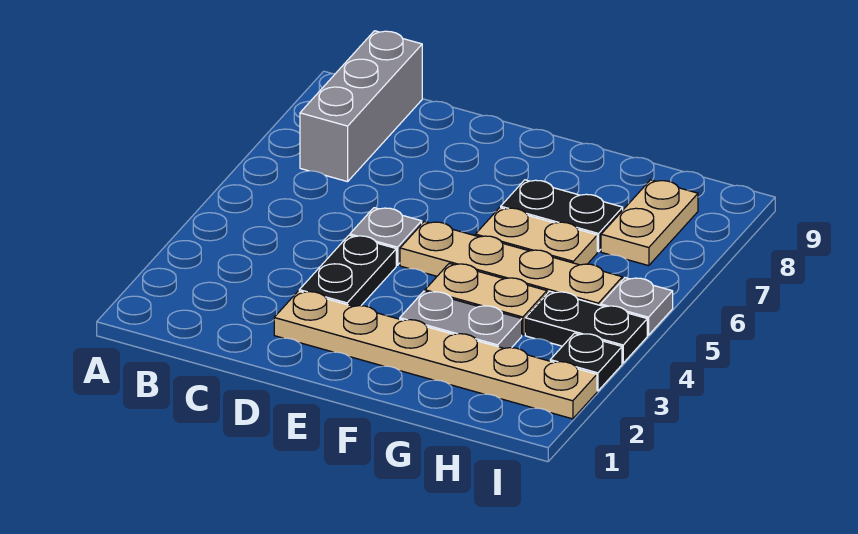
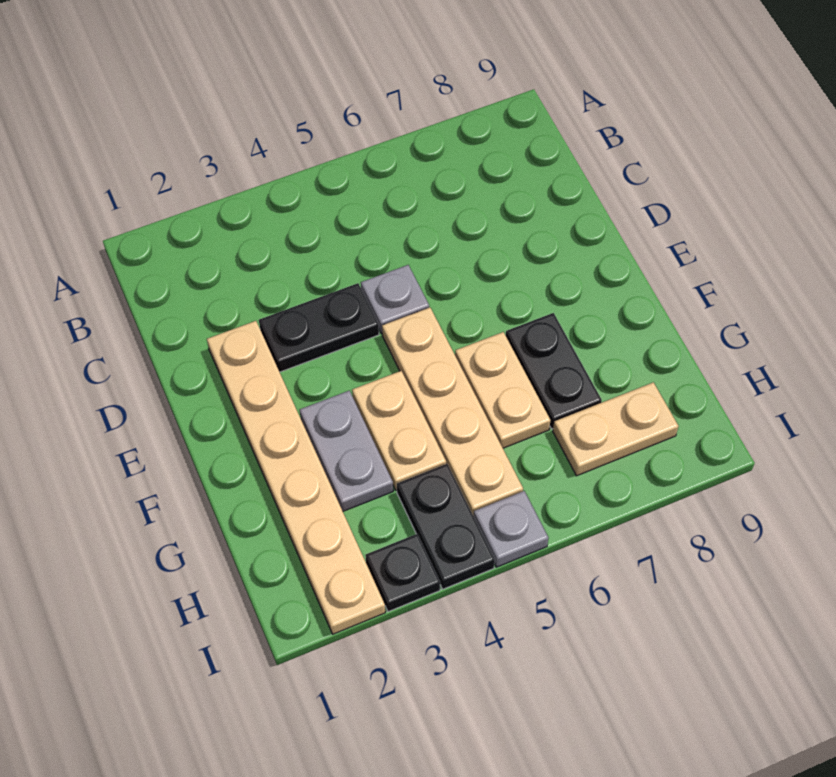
grey 1x3 brick [300,31,422,182] -> none

